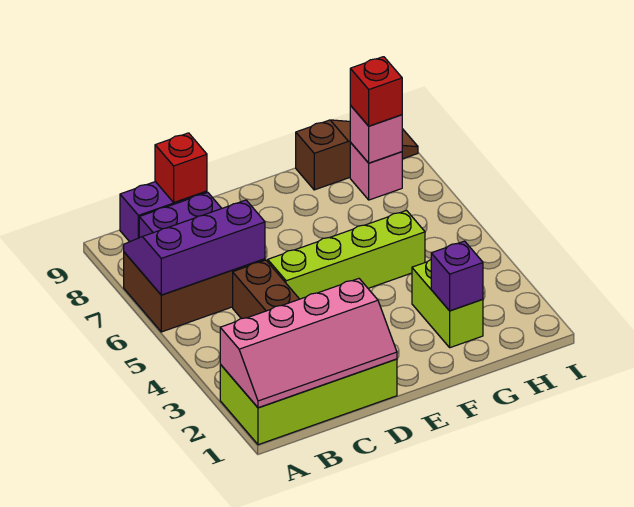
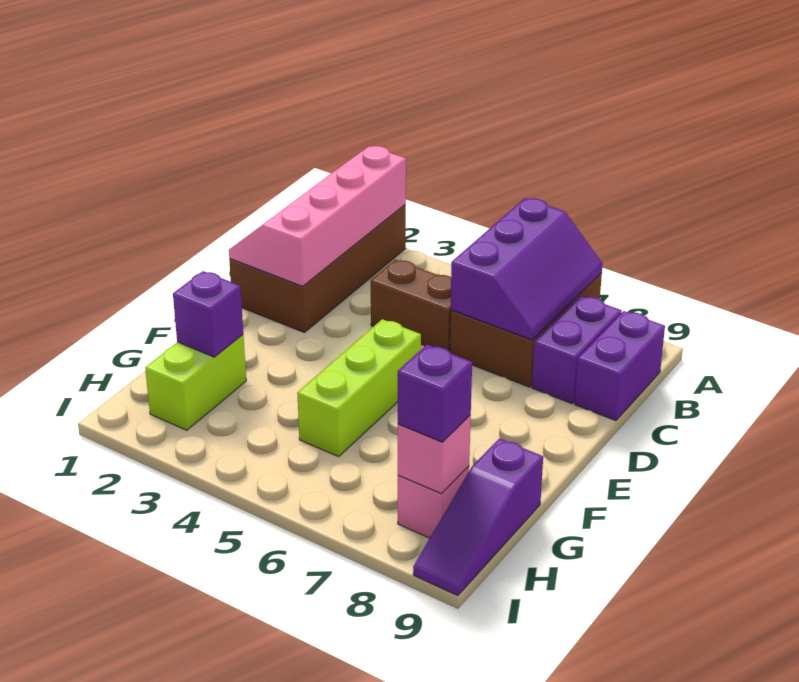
lime 2x4 brick [220,359,397,445] -> brown 2x4 brick [229,205,406,332]
red 1x1 brick [155,133,207,203] -> none
lime 1x4 brick [268,211,425,299] -> lime 1x3 brick [297,319,421,457]
lime 1x2 brick [412,260,483,348] -> lime 1x2 brick turned to [145,335,246,430]
brown 1x3 slope [296,120,418,190] -> purple 1x3 slope [413,438,543,596]
red 1x1 brick [350,57,402,126] -> purple 1x1 brick [398,344,472,442]

